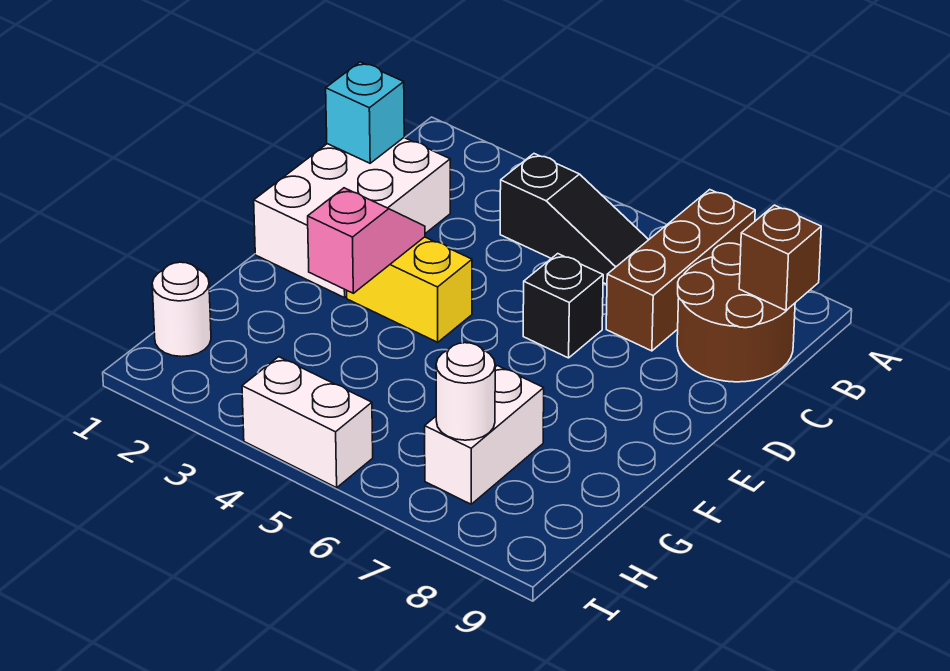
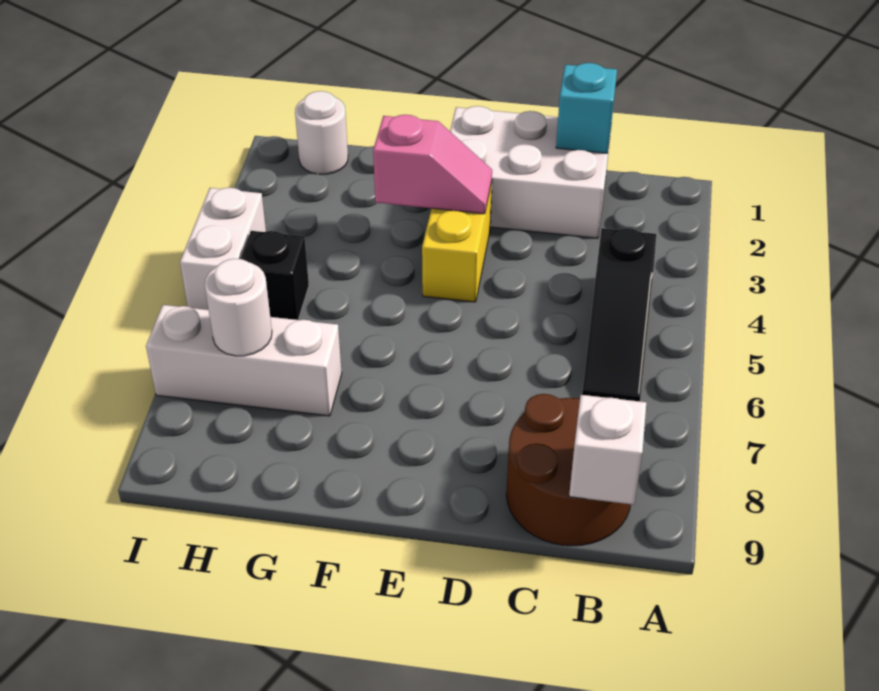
brown 1x3 brick [606,190,755,351] -> none
brown 1x1 brick [739,205,821,310] -> white 1x1 brick [569,395,646,505]
black 1x1 brick [523,254,603,358] -> black 1x1 brick moved to [241,231,309,320]
white 1x2 brick [425,366,544,504] -> white 1x3 brick [146,305,342,416]

